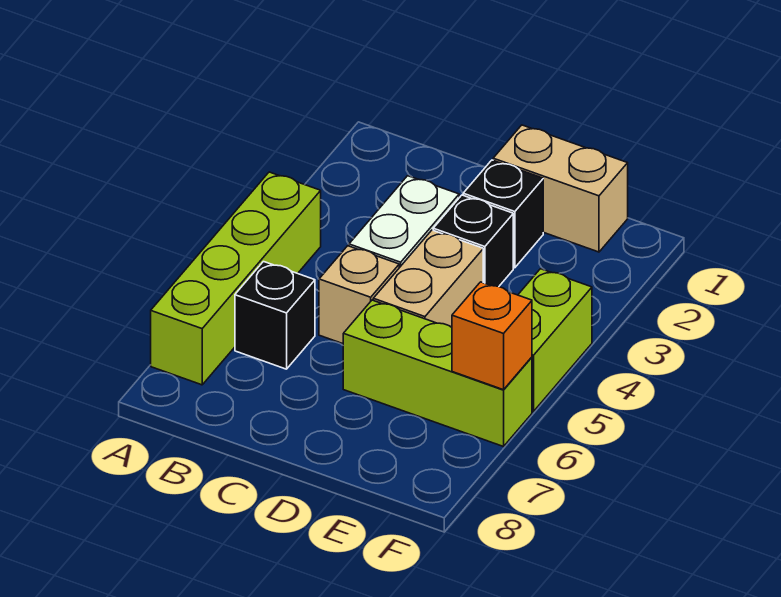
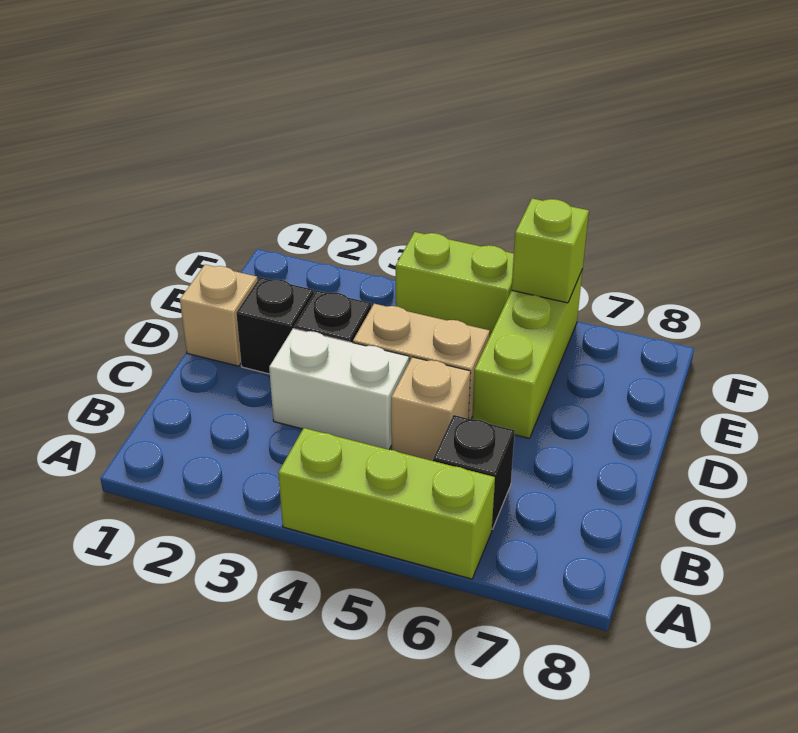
lime 1x4 brick [151,172,321,385] -> lime 1x3 brick [278,428,495,579]
tan 1x2 brick [493,125,628,252] -> tan 1x1 brick [180,265,258,366]
orange 1x1 brick [452,282,532,390] -> lime 1x1 brick [511,199,589,303]

